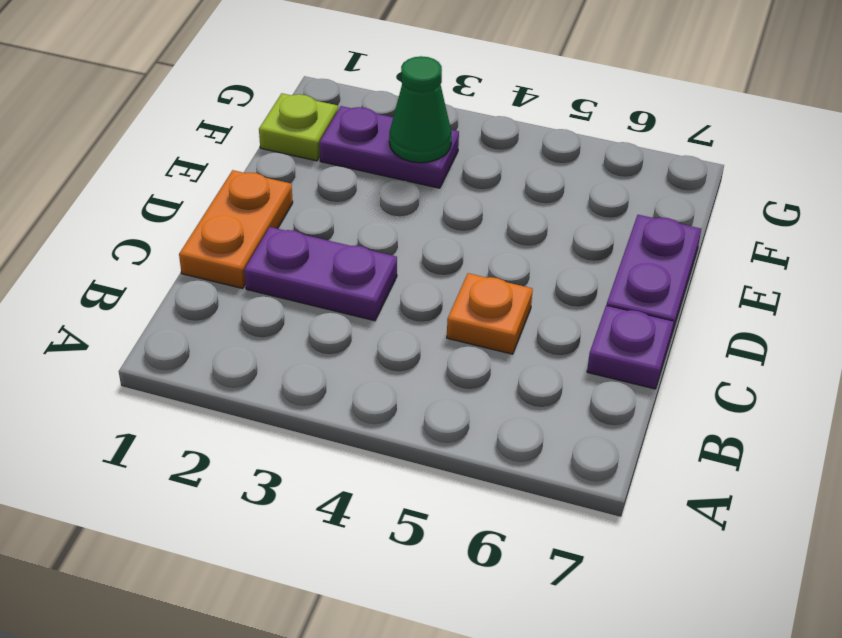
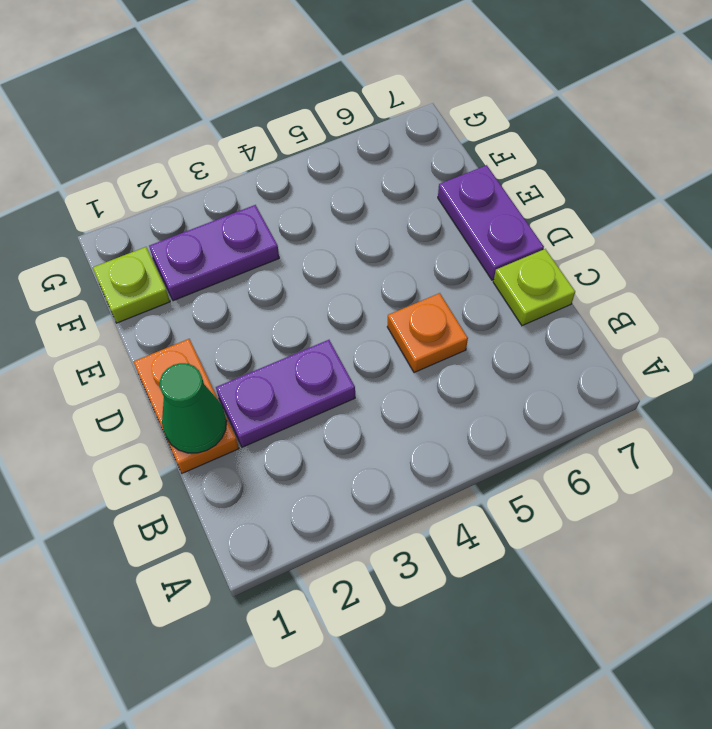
purple 1x1 plate [587,306,673,389] -> lime 1x1 plate [493,249,575,326]
green 1x1 cone [389,56,452,163] -> green 1x1 cone moved to [160,363,227,453]

